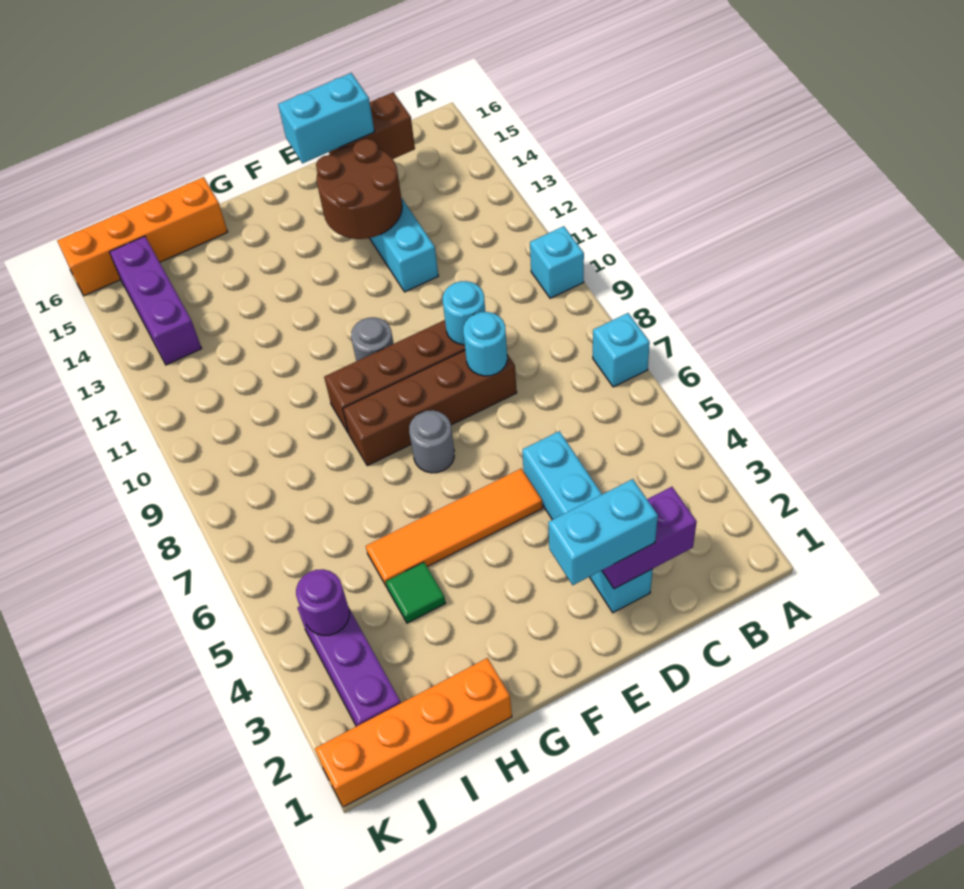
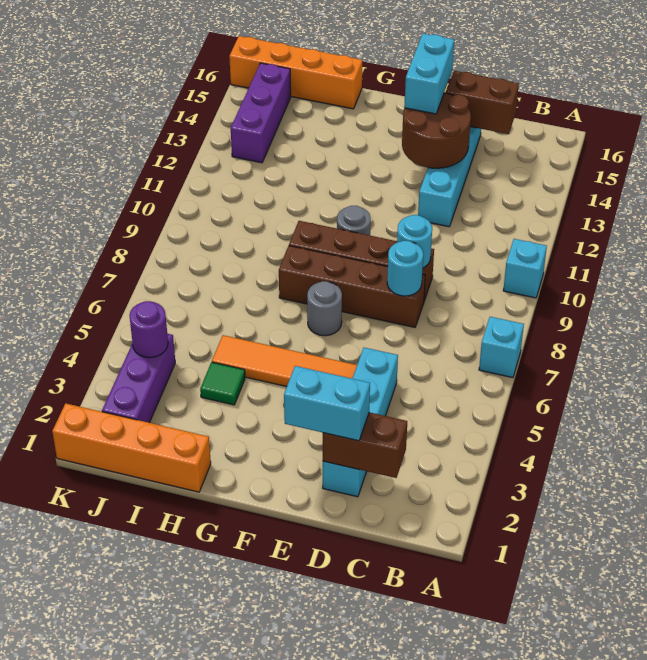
purple 1x2 brick [602,487,697,589] -> brown 1x2 brick [323,412,407,478]
cyan 1x2 brick [278,73,374,163] -> cyan 1x2 brick turned to [404,34,454,114]

